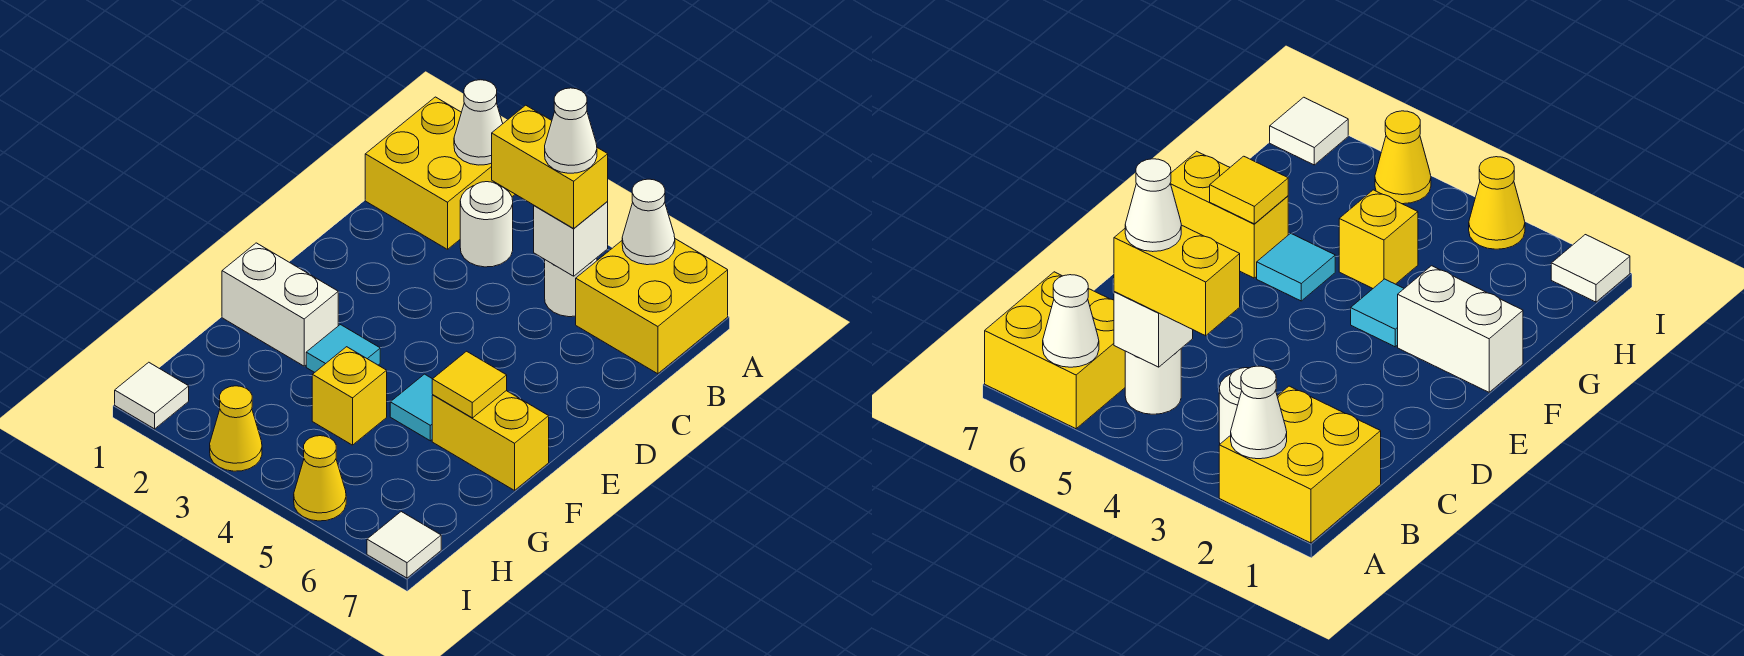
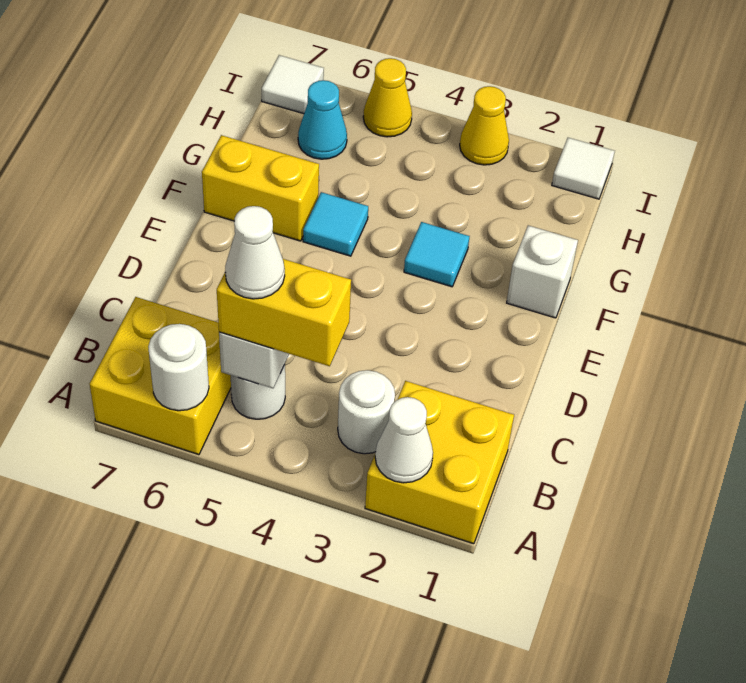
white 1x1 cone [622,179,675,265] -> white 1x1 round brick [148,324,209,411]
white 1x2 brick [222,243,338,366] -> white 1x1 brick [507,225,578,318]
yellow 1x1 tile [432,351,507,418] -> none
yellow 1x1 brick [312,347,387,445] -> none
none -> cyan 1x1 cone [298,80,347,159]

